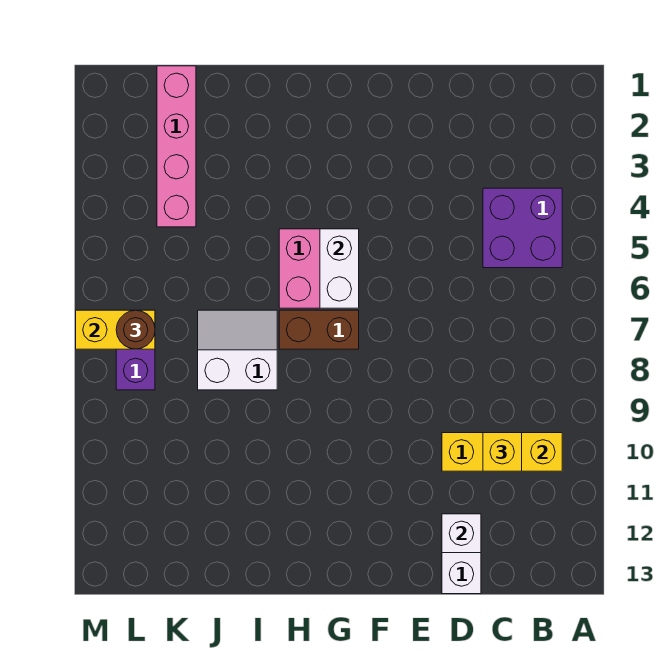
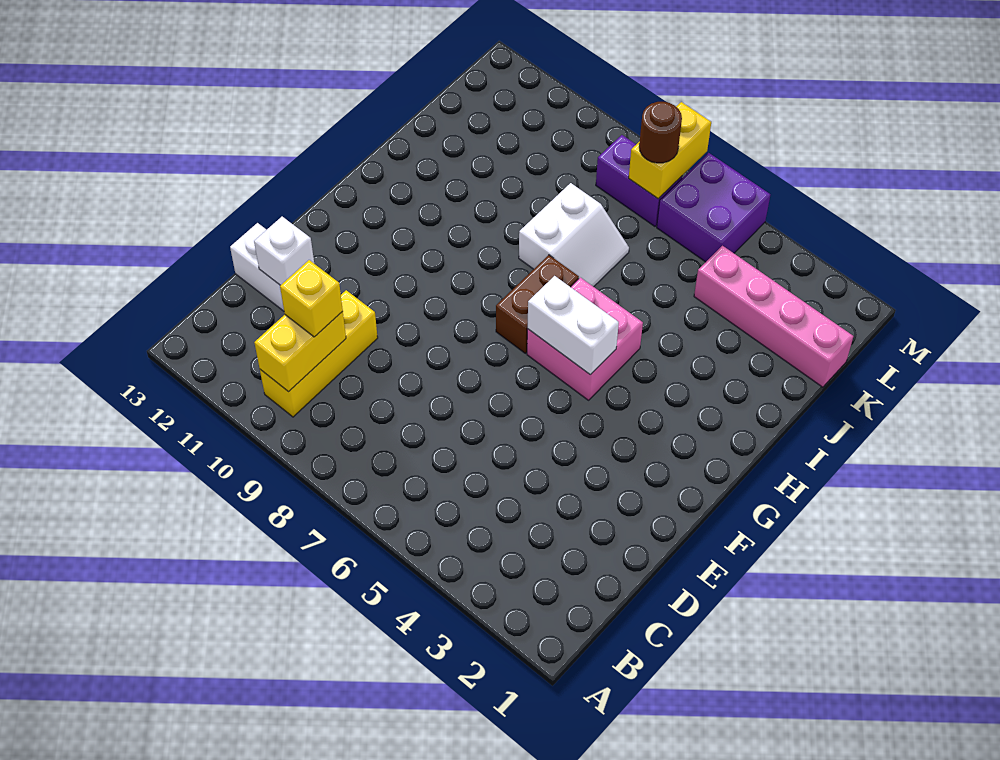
purple 2x2 brick [483,188,562,268] -> purple 2x2 brick moved to [657,153,770,262]

